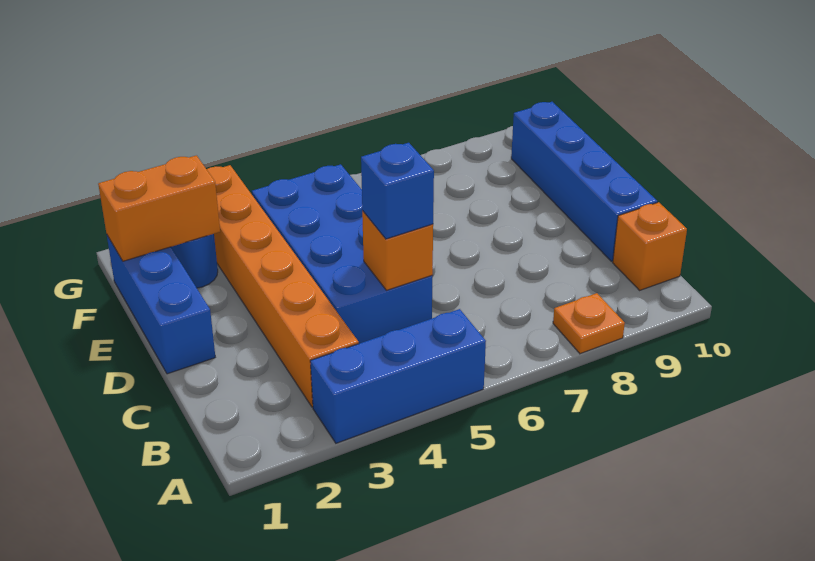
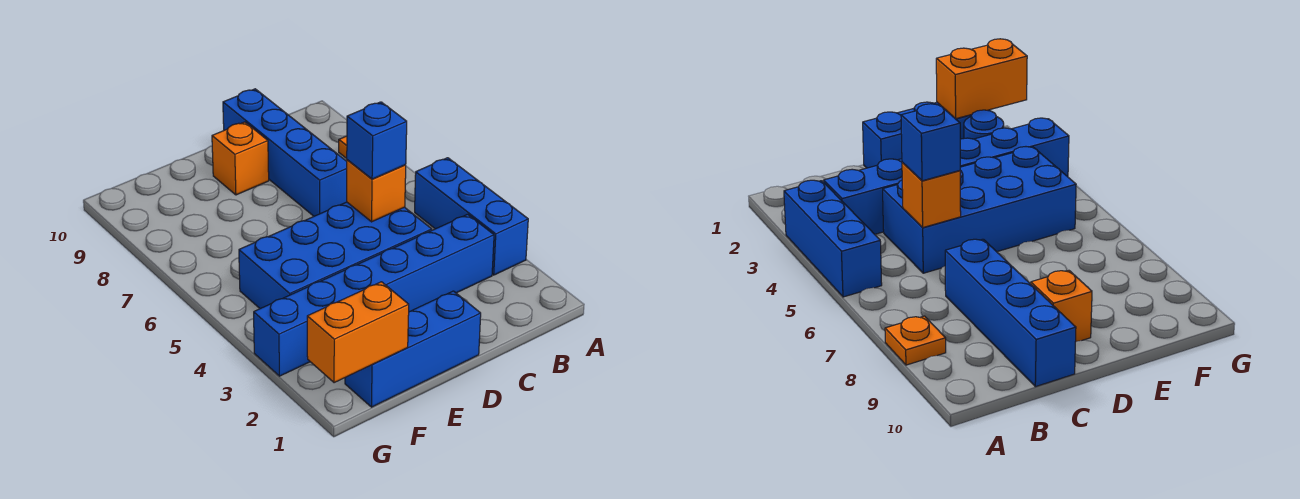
orange 1x6 brick [207,165,359,407] -> blue 1x6 brick [254,214,494,376]
orange 1x1 brick [613,202,687,290] -> orange 1x1 brick moved to [212,122,269,195]
blue 1x4 brick [511,102,657,261] -> blue 1x4 brick turned to [223,89,347,216]
orange 1x2 brick [98,155,220,261] -> orange 1x2 brick turned to [307,282,409,383]

